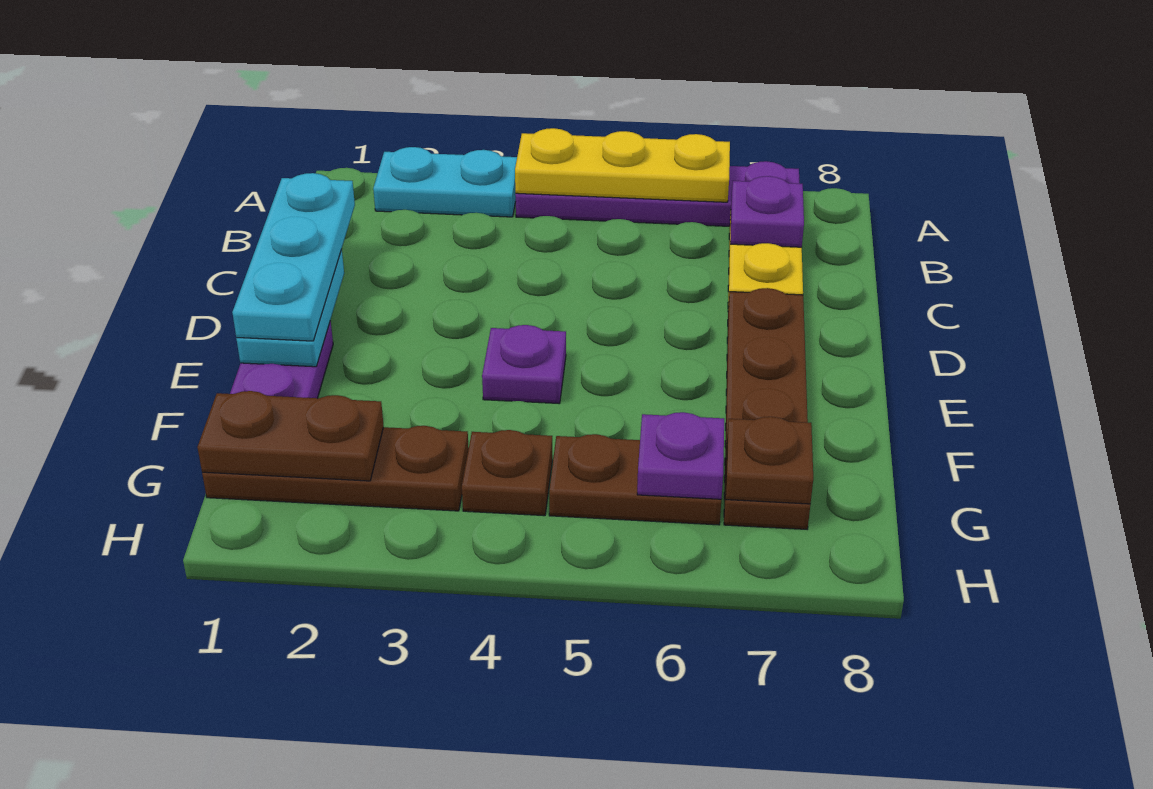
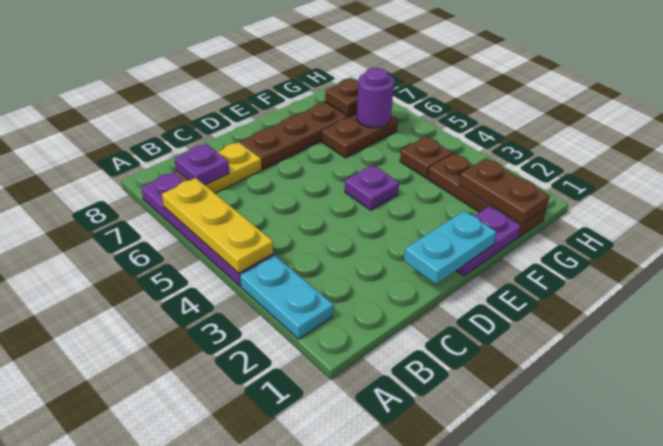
cyan 1x3 plate [232,173,355,341] -> none
brown 1x2 plate [549,434,721,525] -> brown 1x2 plate turned to [322,114,398,158]
purple 1x1 plate [637,412,724,499] -> purple 1x1 round brick [357,68,394,128]

